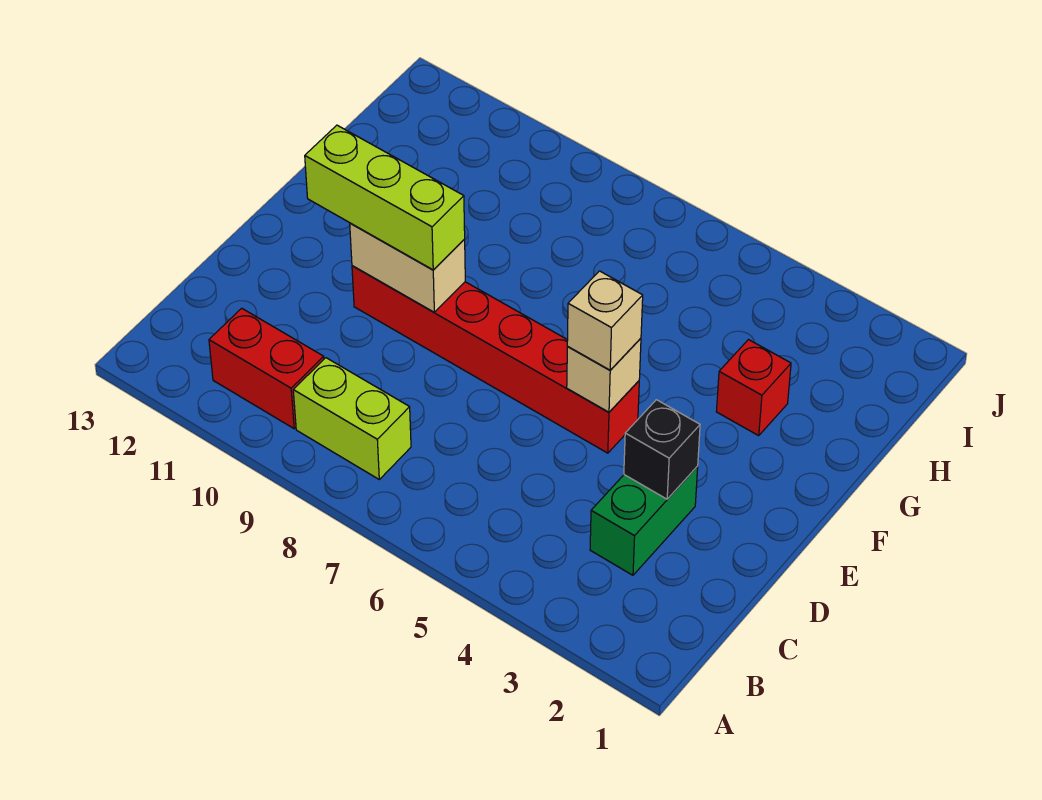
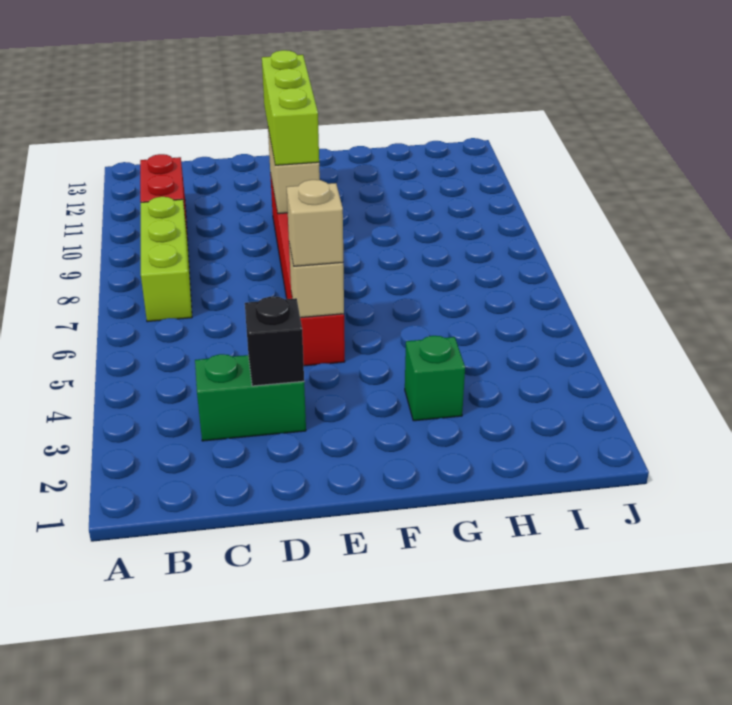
lime 1x2 brick [293,358,411,479] -> lime 1x3 brick [141,197,192,322]
red 1x1 brick [716,340,791,436] -> green 1x1 brick [405,336,465,421]

